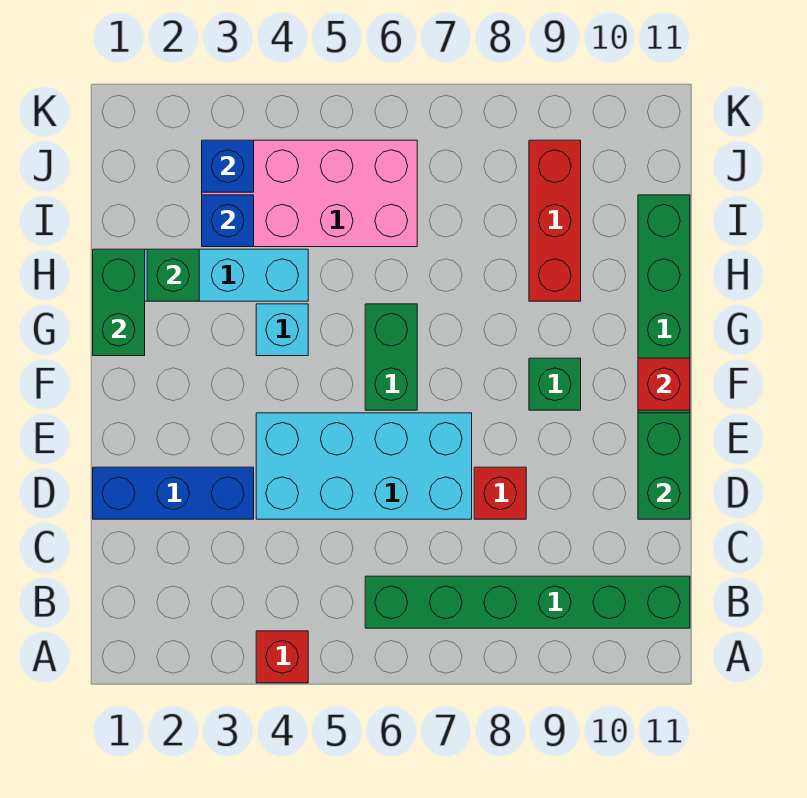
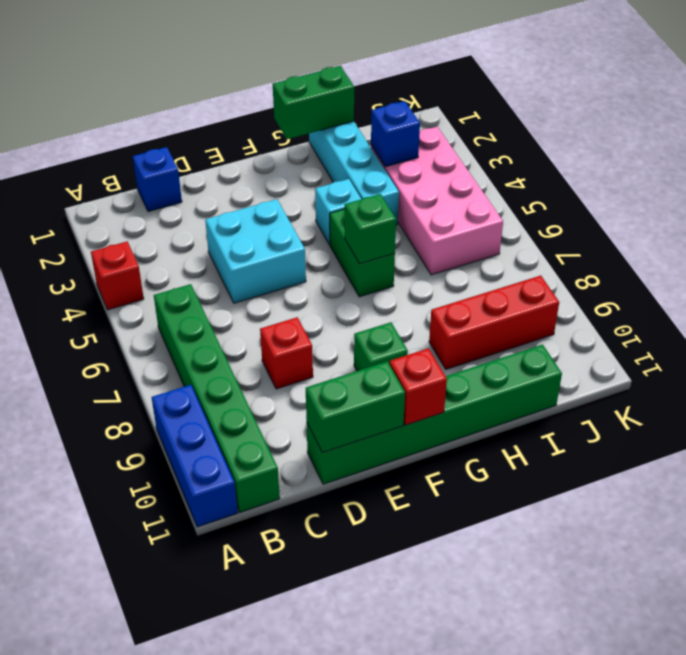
blue 1x3 brick [93,467,254,519] -> blue 1x3 brick moved to [152,385,238,527]
cyan 2x4 brick [256,413,472,519] -> cyan 2x2 brick [205,199,306,303]
green 1x2 brick [365,304,417,410] -> green 1x2 brick turned to [330,209,395,297]
green 1x1 brick [147,249,199,301] -> green 1x1 brick moved to [345,194,396,264]
blue 1x1 brick [202,140,254,192] -> blue 1x1 brick moved to [133,147,182,212]

